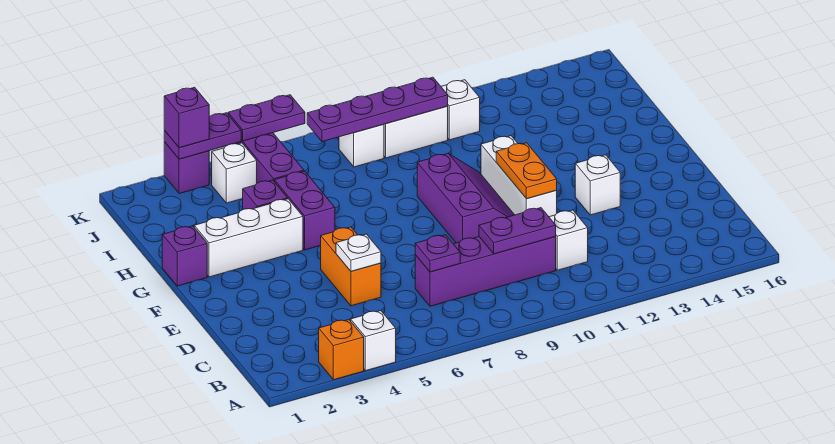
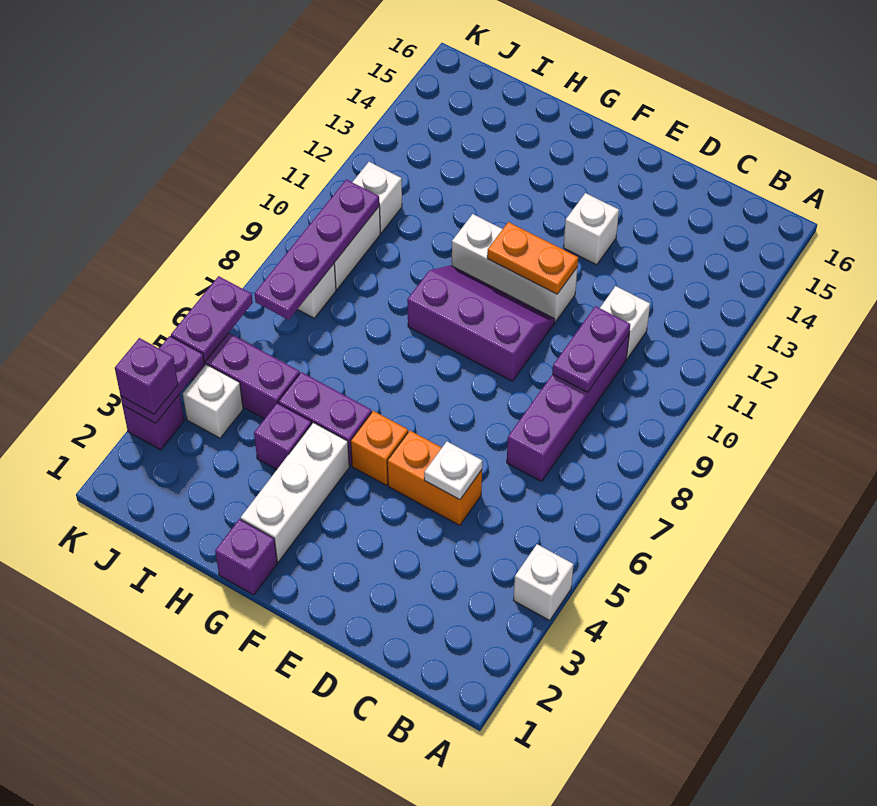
orange 1x1 brick [319,319,364,380] -> orange 1x1 brick moved to [351,411,408,485]
purple 1x1 plate [415,235,460,272] -> none

